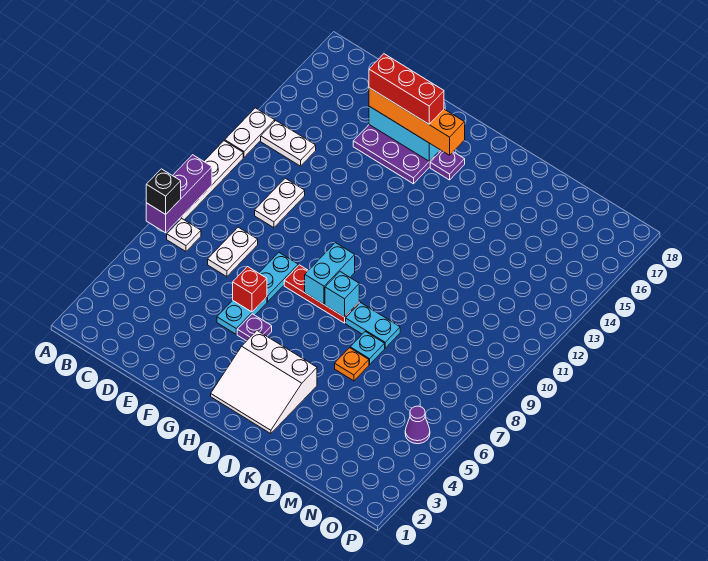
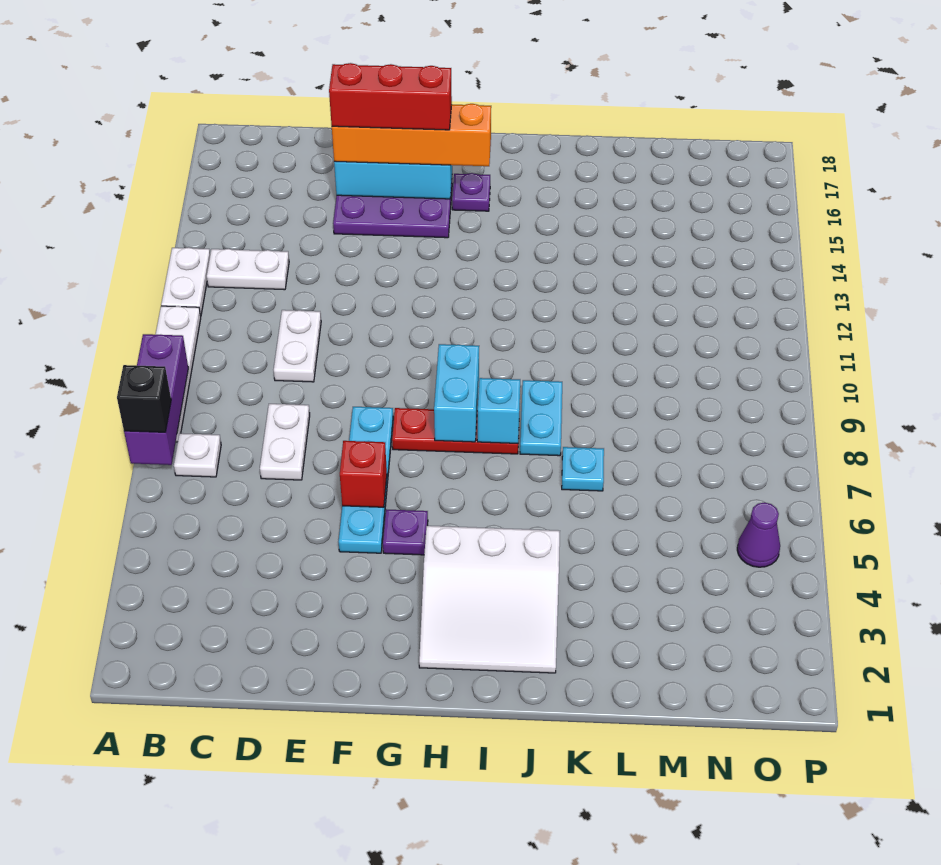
cyan 1x2 plate [346,303,400,348] -> cyan 1x2 plate turned to [520,380,562,456]
orange 1x1 plate [335,348,369,381] -> none

